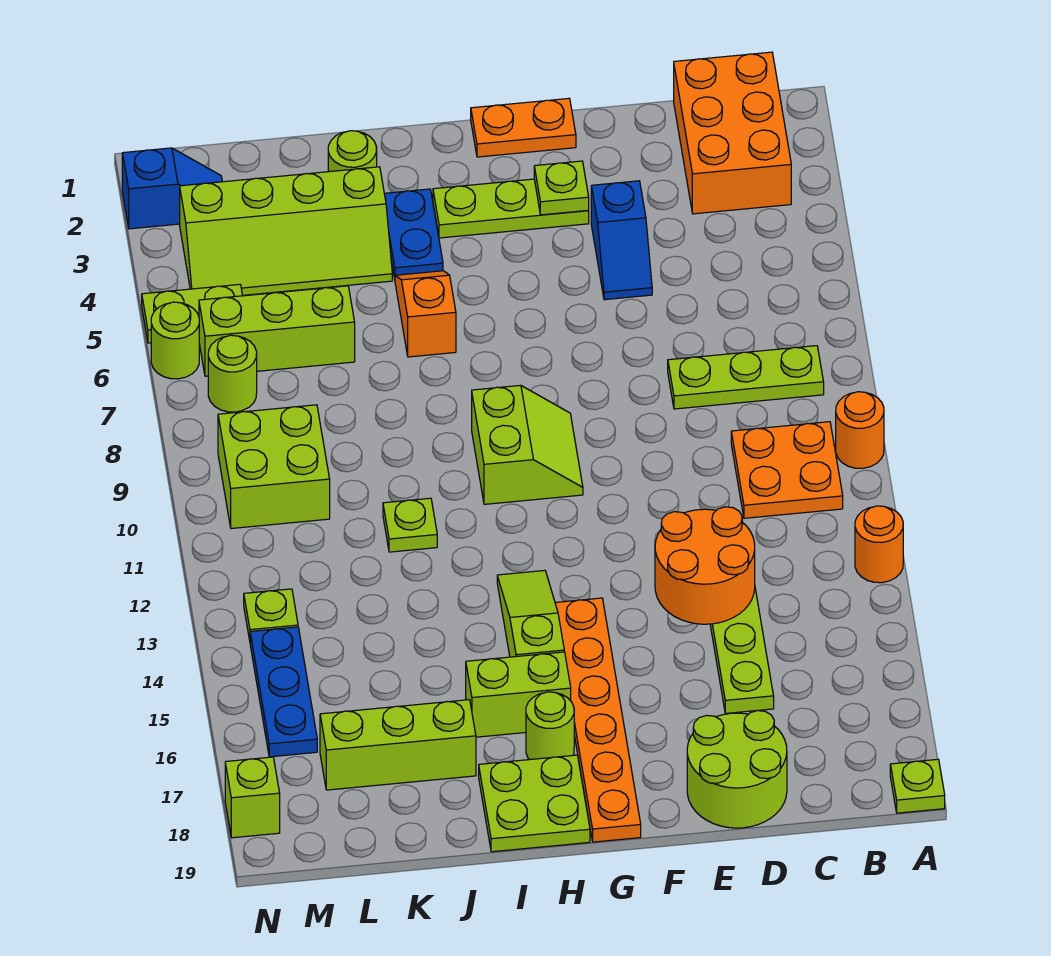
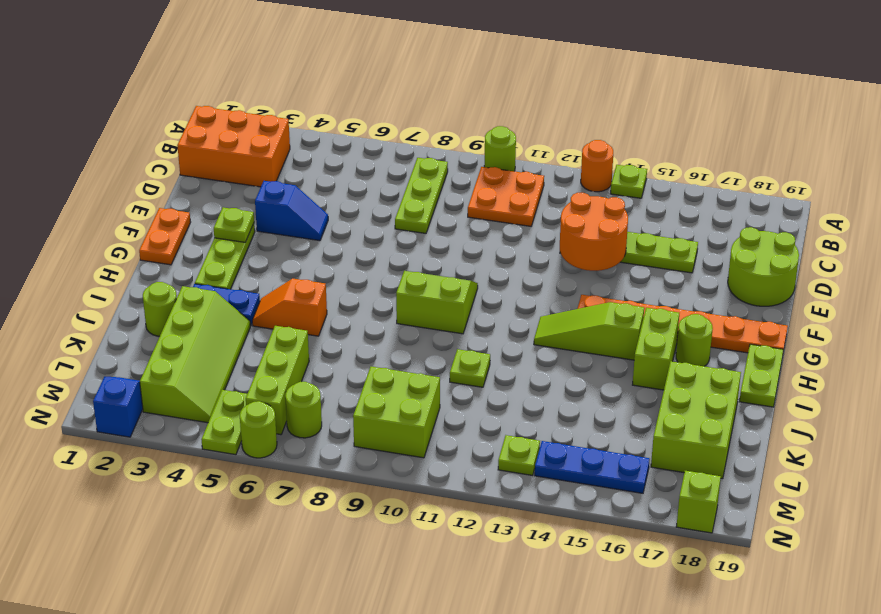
orange 1x1 round brick [836,392,884,468] -> lime 1x1 round brick [484,126,516,171]
lime 1x1 plate [890,759,945,813] -> lime 1x1 plate moved to [611,165,647,198]
lime 2x2 plate [479,755,590,852] -> lime 1x2 plate [739,344,783,407]
lime 1x3 brick [320,700,476,790] -> lime 2x3 brick [651,361,741,479]

